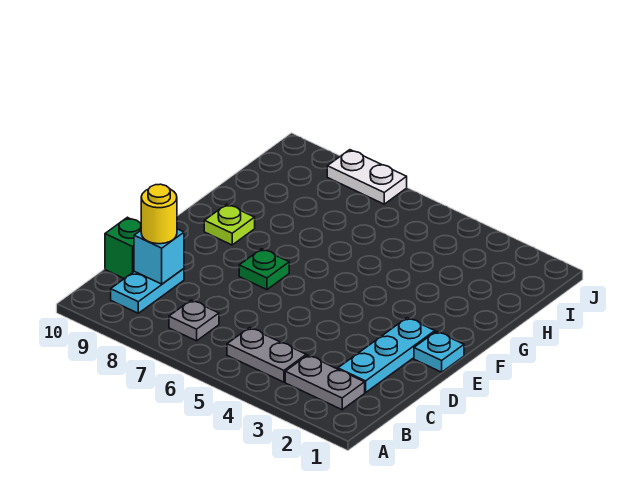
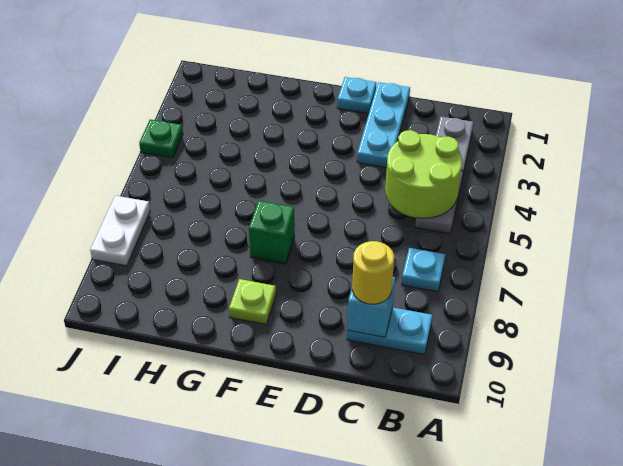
none -> lime 2x2 round brick [385,130,462,218]
grey 1x1 plate [169,300,219,341] -> cyan 1x1 plate [402,248,445,292]
cyan 1x3 plate [338,318,435,393] -> cyan 1x3 plate turned to [357,82,410,167]
green 1x1 brick [105,217,141,279] -> green 1x1 brick moved to [249,201,295,264]
green 1x1 plate [239,249,289,290] -> green 1x1 plate moved to [139,119,183,158]

